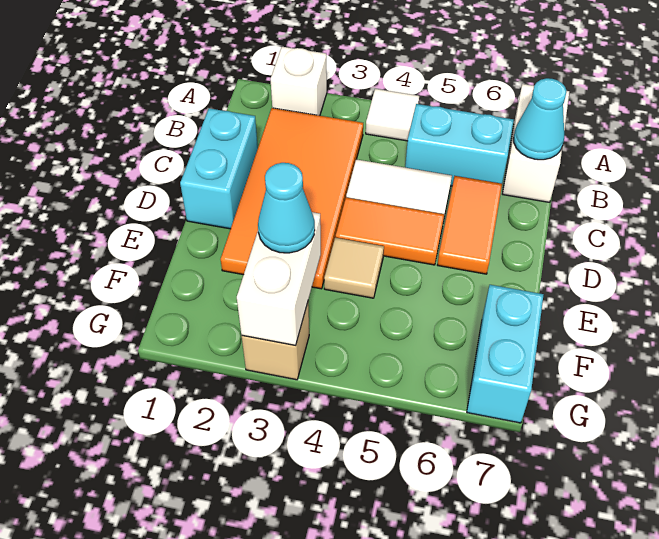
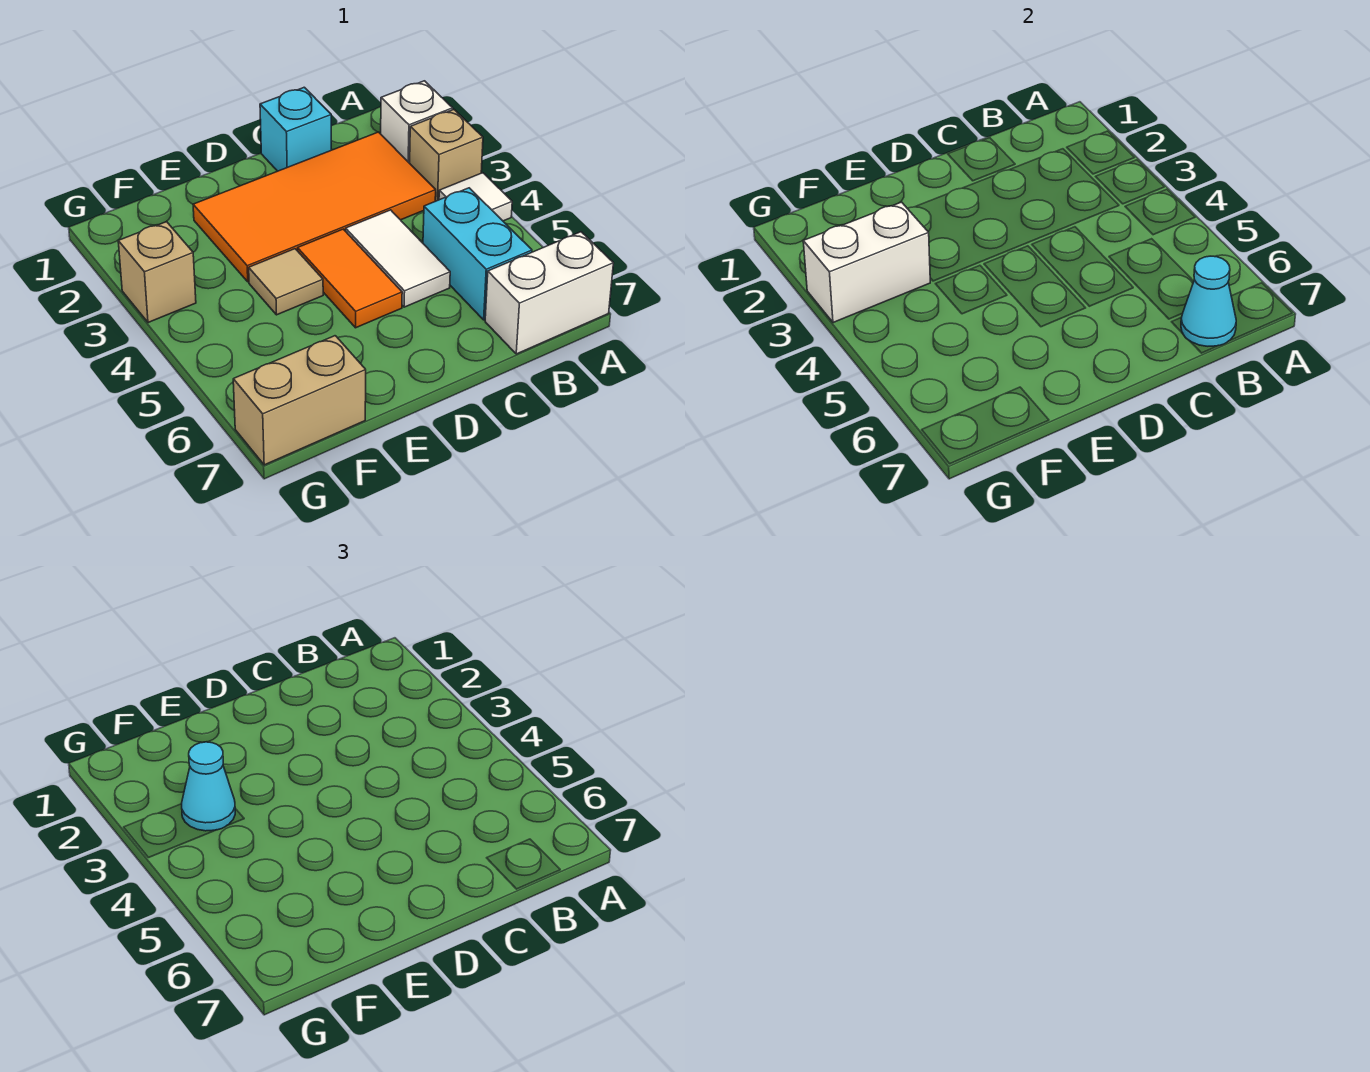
none -> tan 1x1 brick [410,110,483,201]
cyan 1x2 brick [180,108,258,229] -> cyan 1x1 brick [260,87,331,171]
orange 1x2 tile [438,176,502,274] -> none
cyan 1x2 brick [467,285,544,423] -> tan 1x2 brick [233,336,366,465]

